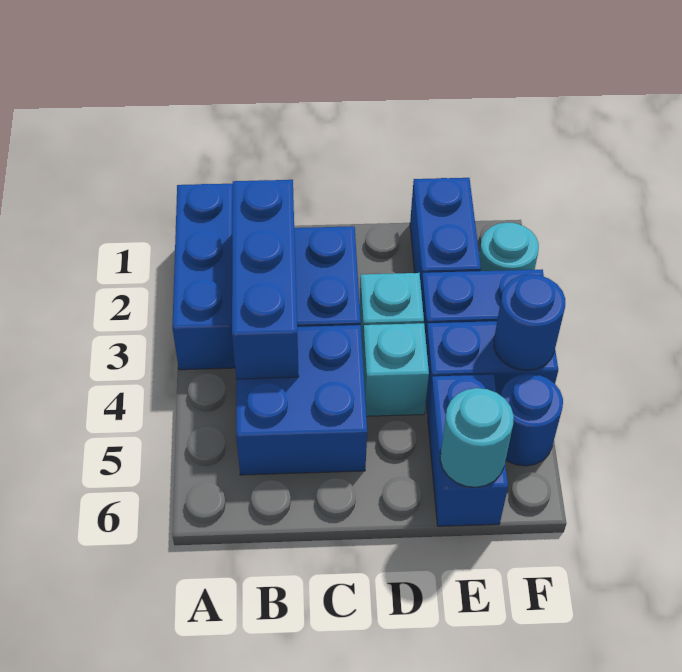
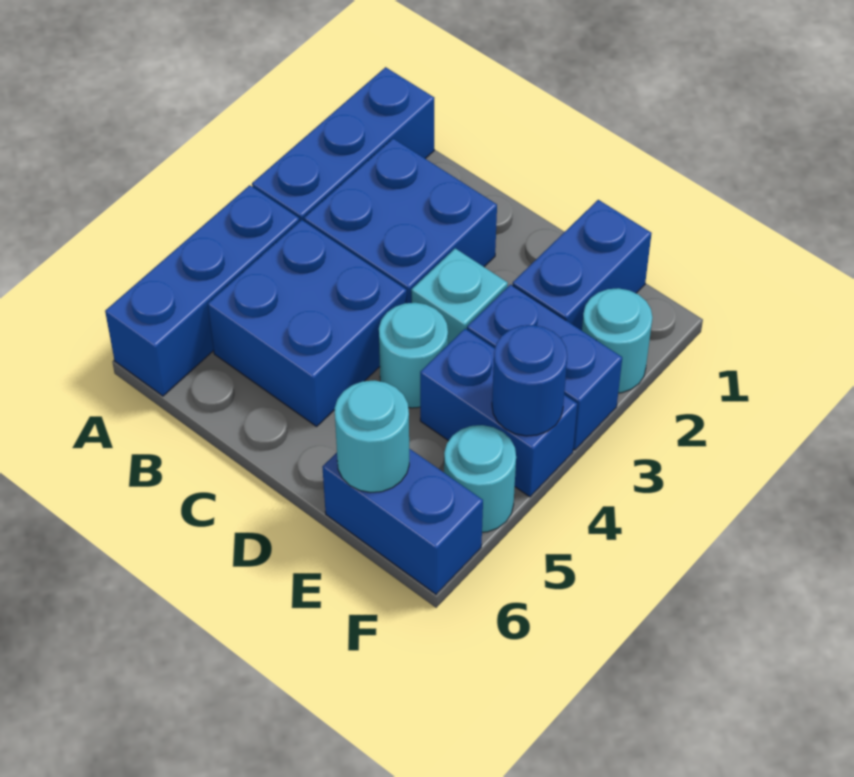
blue 1x3 brick [232,180,299,379] -> blue 1x3 brick moved to [105,185,299,396]
cyan 1x1 brick [363,323,429,416] -> cyan 1x1 round brick [379,303,448,408]
blue 1x2 brick [428,375,508,526] -> blue 1x2 brick turned to [322,449,483,594]
blue 1x1 round brick [501,374,563,466] -> cyan 1x1 round brick [444,425,516,532]

